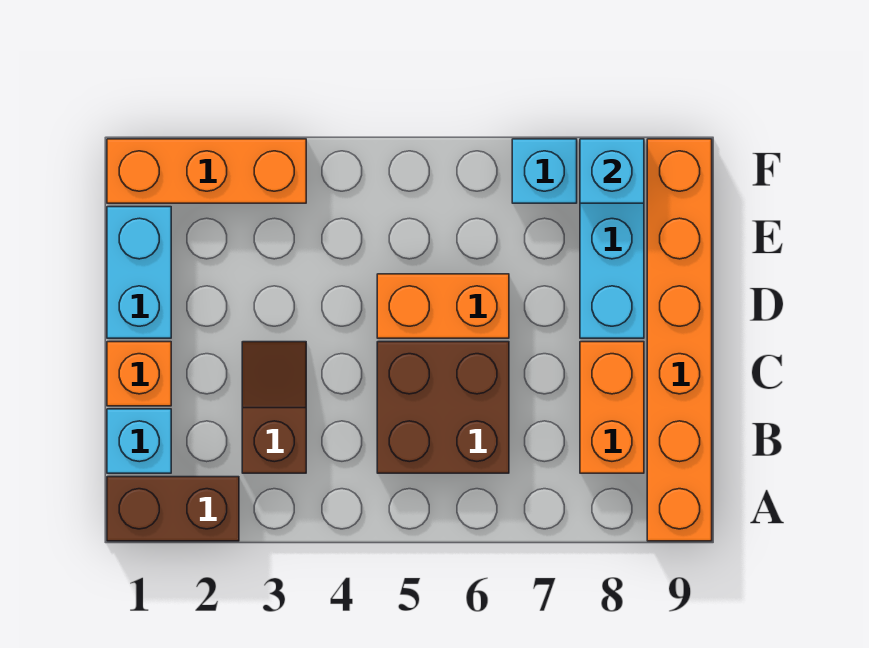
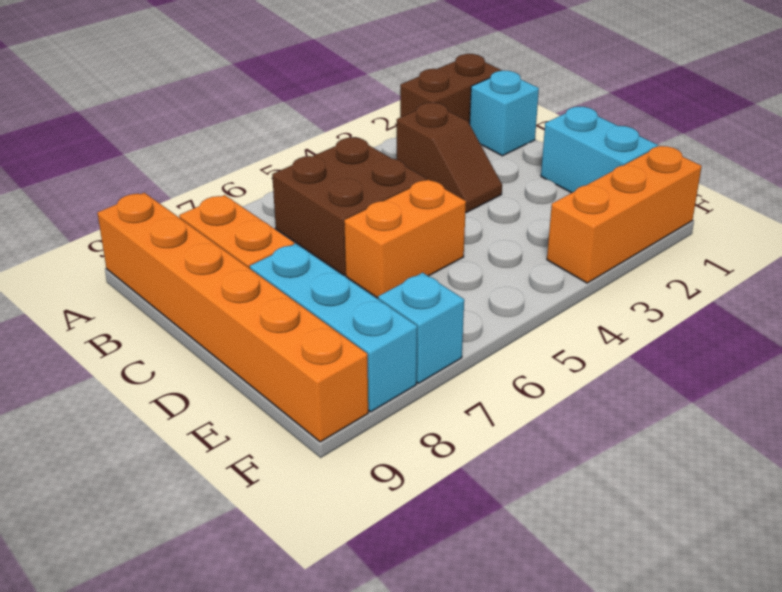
orange 1x1 brick [107,342,171,406] -> none
cyan 1x1 brick [580,139,644,203] -> none

